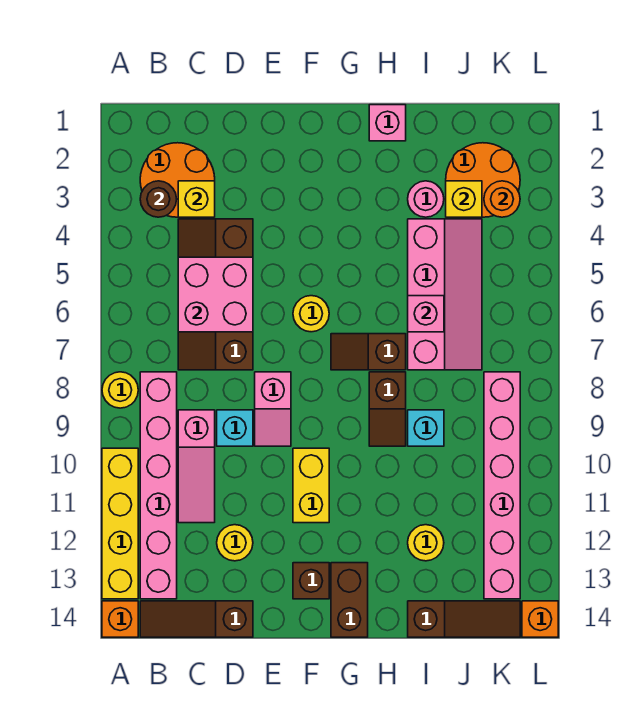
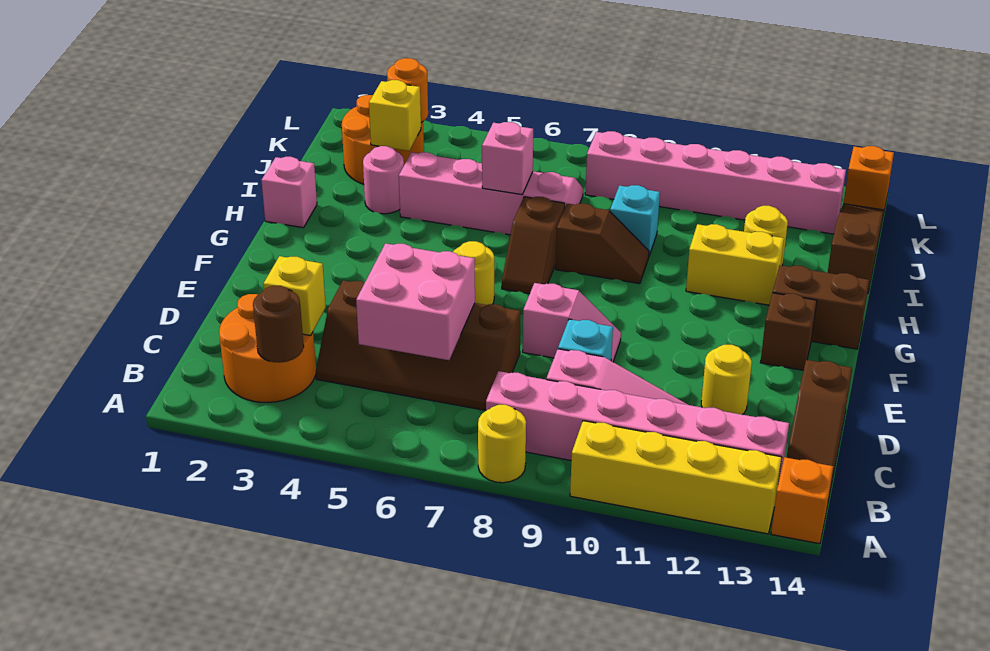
yellow 1x2 brick [293,448,329,523] -> yellow 1x2 brick moved to [686,224,784,305]

